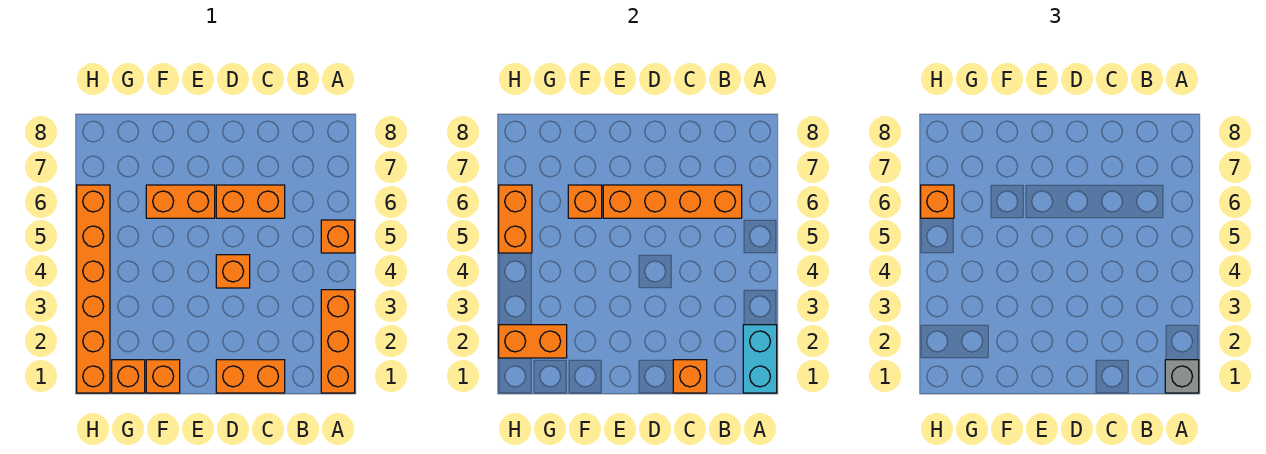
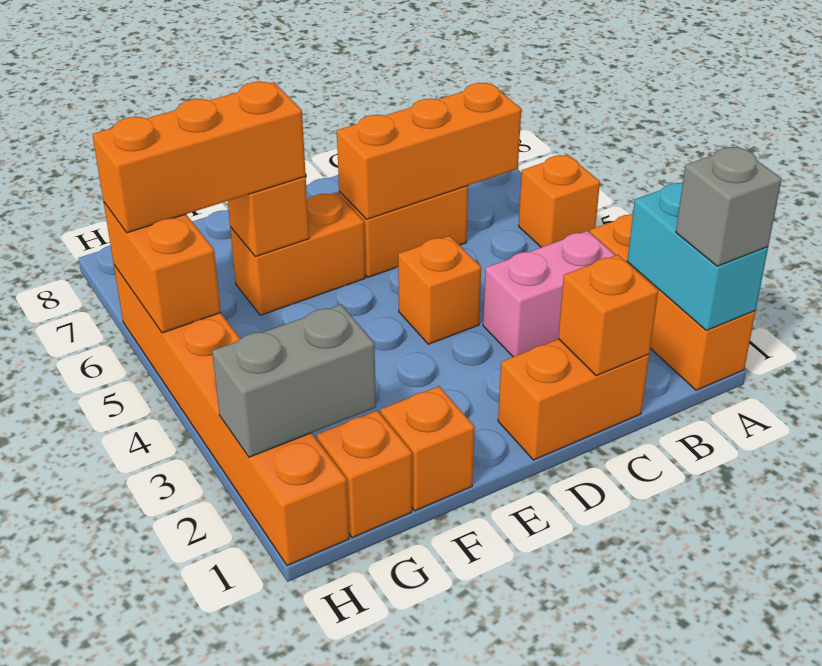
none -> pink 1x2 brick [483,231,616,357]
orange 1x4 brick [603,185,742,218] -> orange 1x3 brick [337,83,521,219]
orange 1x2 brick [499,325,567,358] -> grey 1x2 brick [212,305,376,457]
orange 1x1 brick [921,185,954,218] -> orange 1x3 brick [92,82,306,233]

